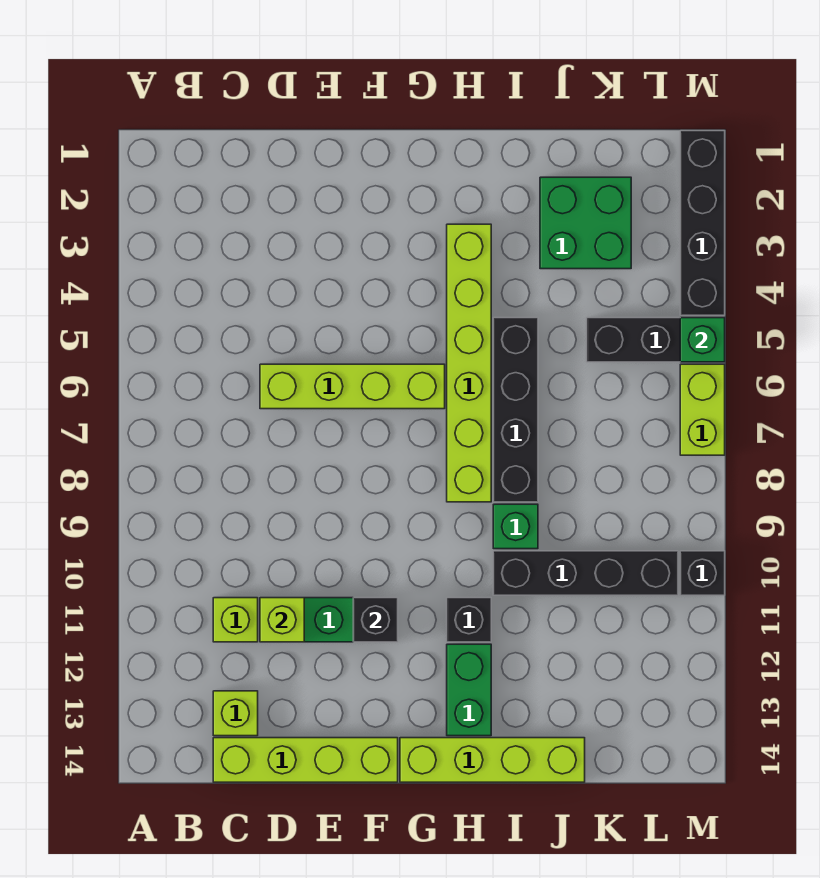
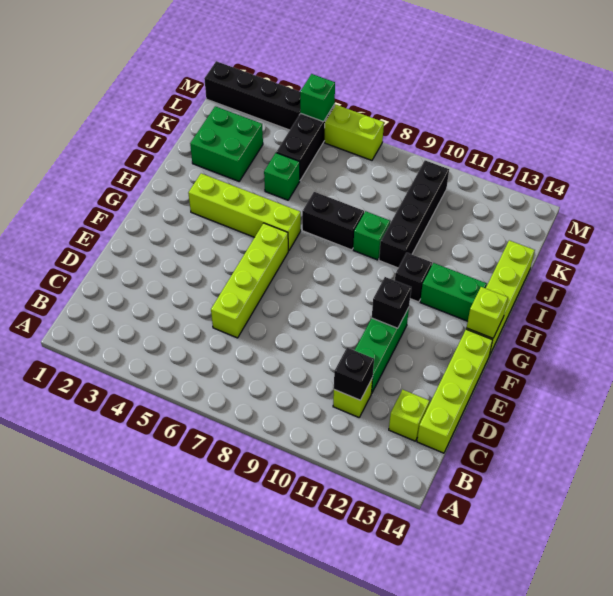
lime 1x1 brick [260,598,304,642] -> lime 1x1 brick moved to [467,287,508,338]
lime 1x6 brick [447,224,491,502] -> lime 1x4 brick [188,173,301,251]
black 1x4 brick [493,318,538,502] -> black 1x2 brick [302,192,364,250]
none -> green 1x1 brick [264,153,300,200]
black 1x1 brick [680,551,725,595] -> black 1x1 brick moved to [334,348,374,400]

